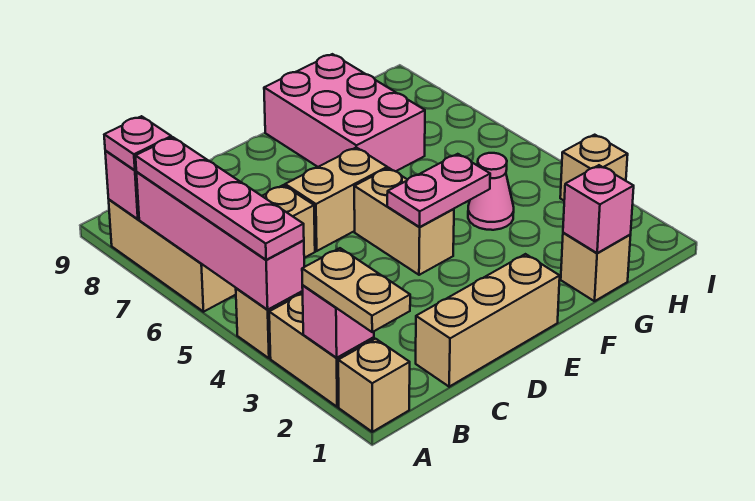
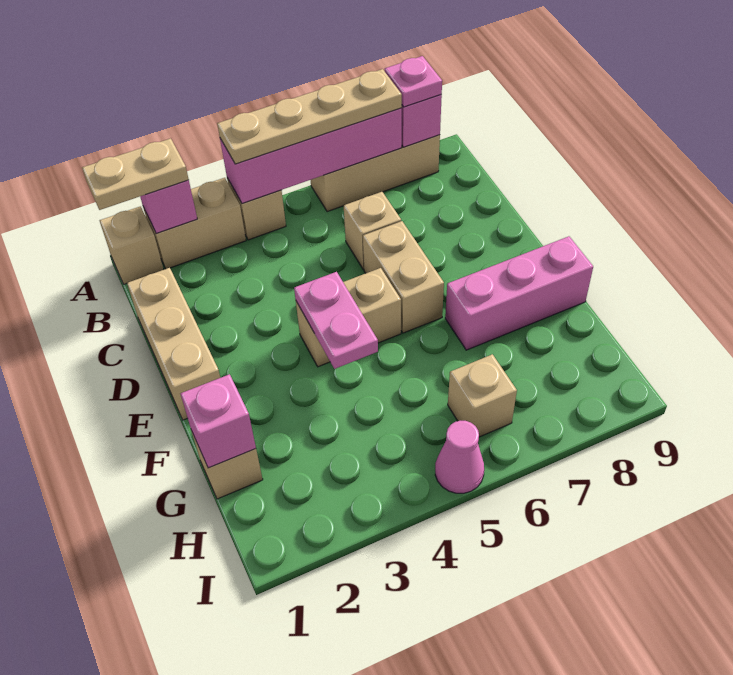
pink 1x4 plate [136,137,304,260] -> tan 1x4 plate [217,69,402,164]
pink 2x3 brick [264,54,425,171] -> pink 1x3 brick [445,236,593,350]
pink 1x1 cone [468,153,514,230] -> pink 1x1 cone moved to [435,421,484,493]
tan 1x1 brick [560,135,628,200] -> tan 1x1 brick moved to [448,354,517,437]

